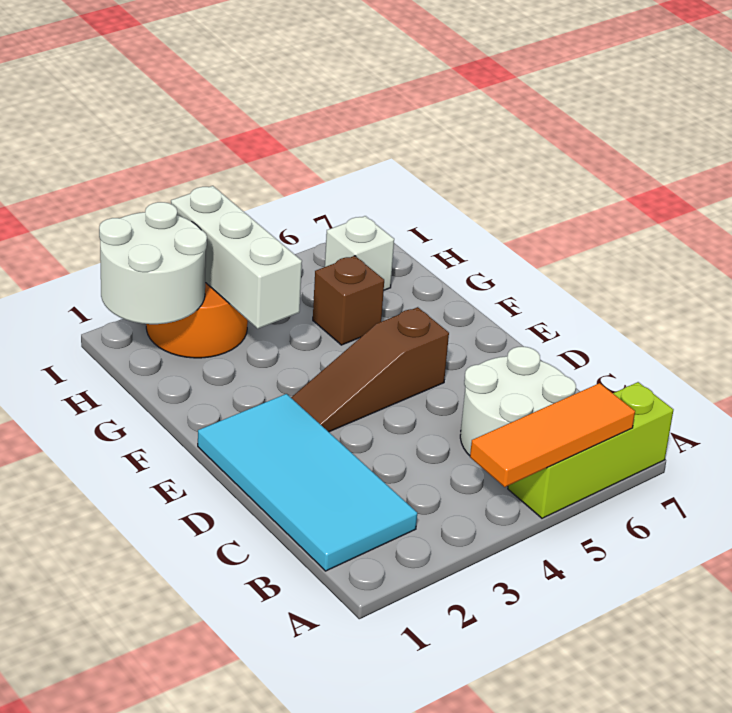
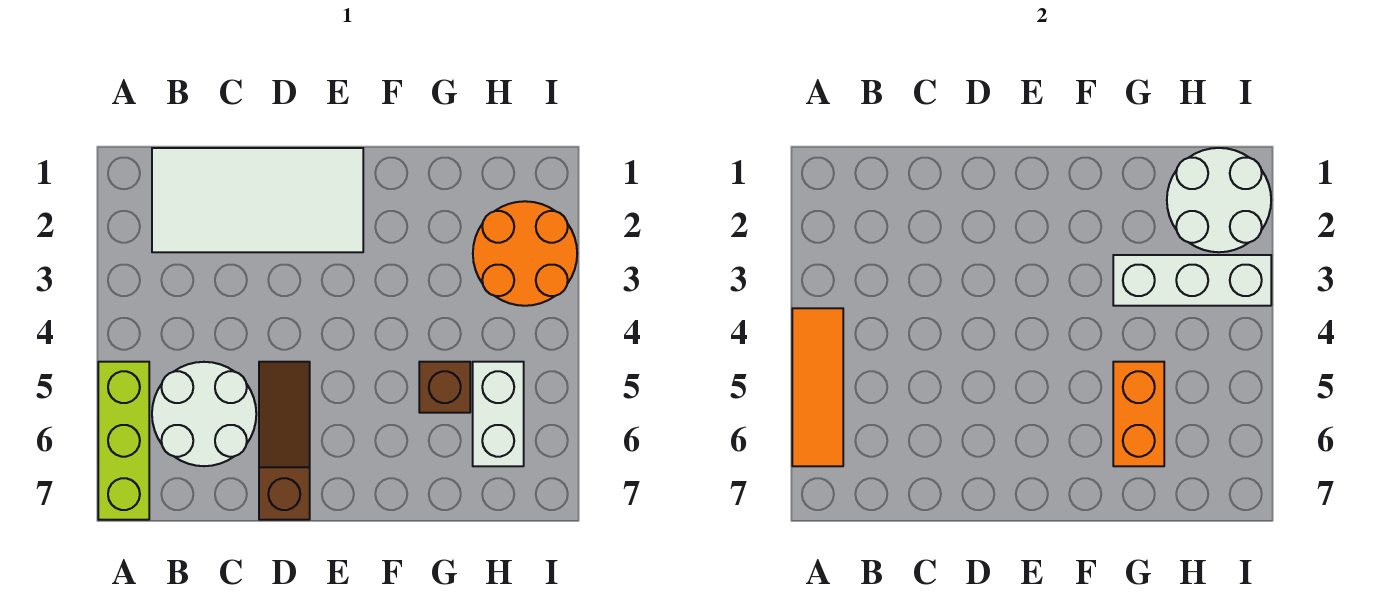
cyan 2x4 tile [198,394,417,571] -> white 2x4 tile [152,148,363,252]
brown 1x3 slope [291,307,449,432] -> brown 1x3 slope moved to [259,362,310,520]
none -> orange 1x2 brick [1113,362,1164,466]
white 1x1 brick [325,216,394,290] -> white 1x2 brick [473,362,524,466]

